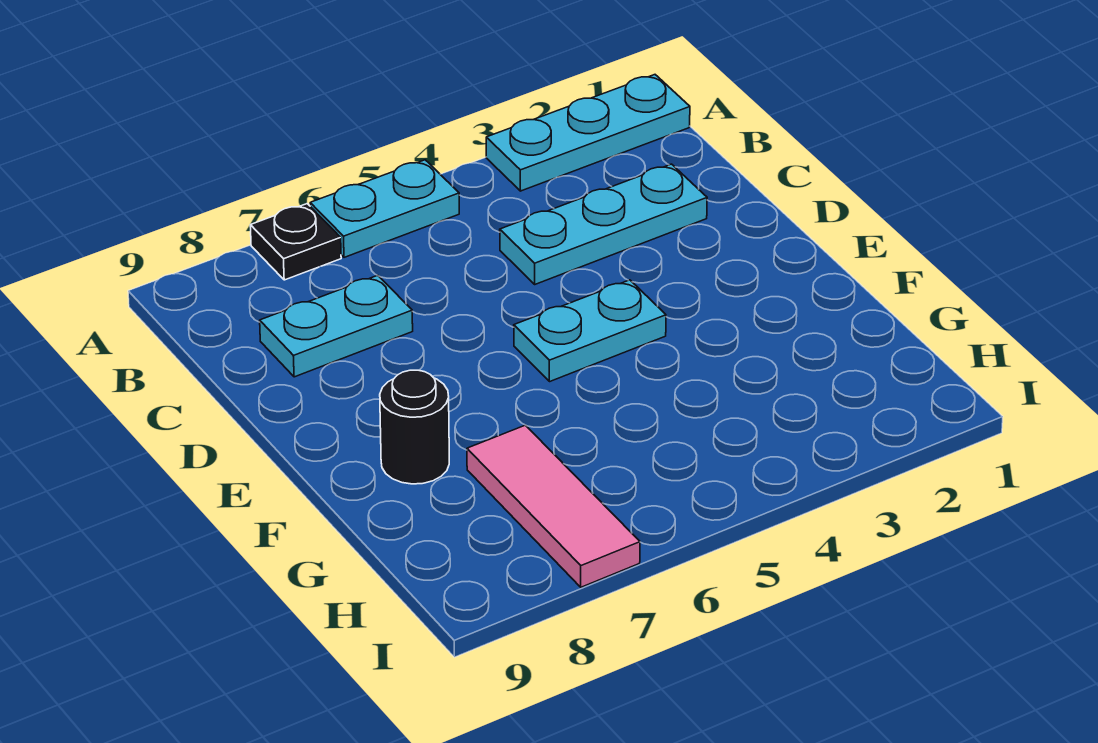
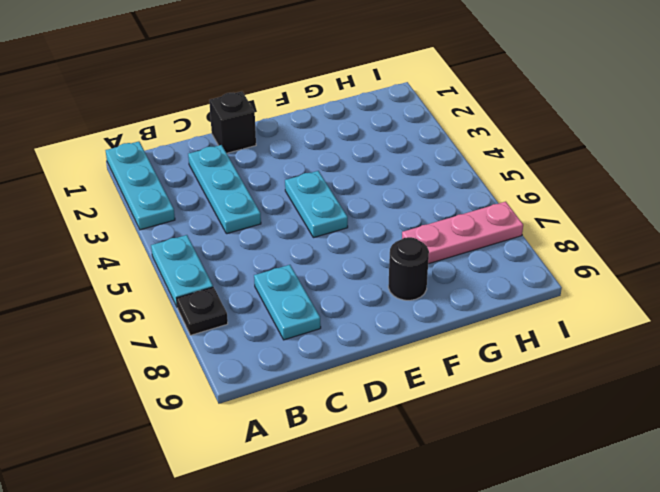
none -> black 1x1 brick [209,91,256,153]
pink 1x3 tile [467,425,640,587] -> pink 1x3 plate [402,202,523,264]

